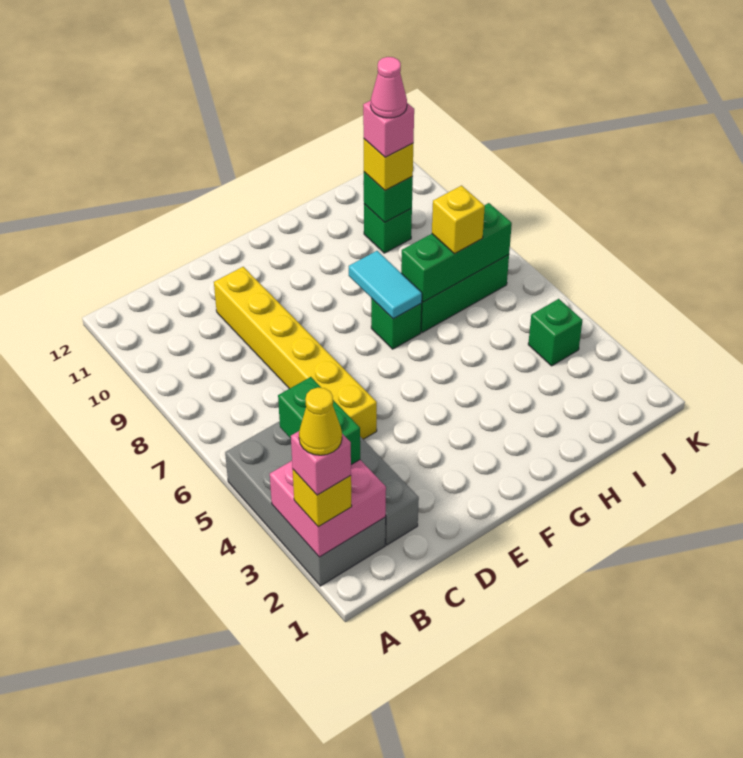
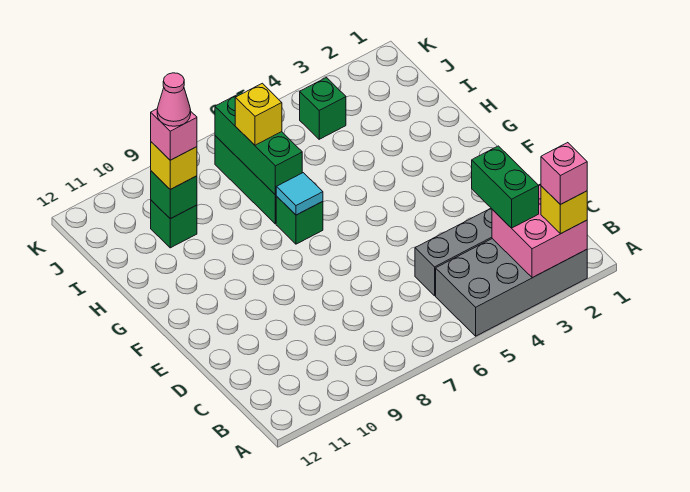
yellow 1x1 cone [299,388,342,455] -> none
green 1x2 brick [278,377,360,465] -> green 1x2 brick turned to [472,146,539,228]
yellow 1x6 brick [214,267,377,439] -> none
cyan 1x2 tile [349,251,422,319] -> cyan 1x1 tile [276,173,323,215]

